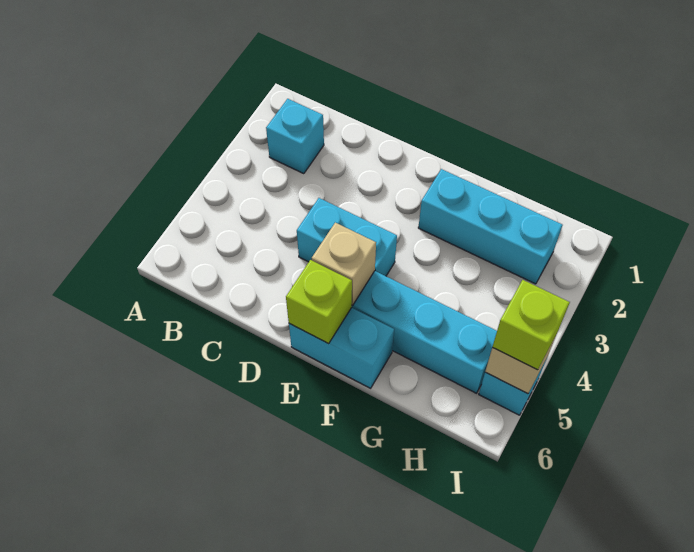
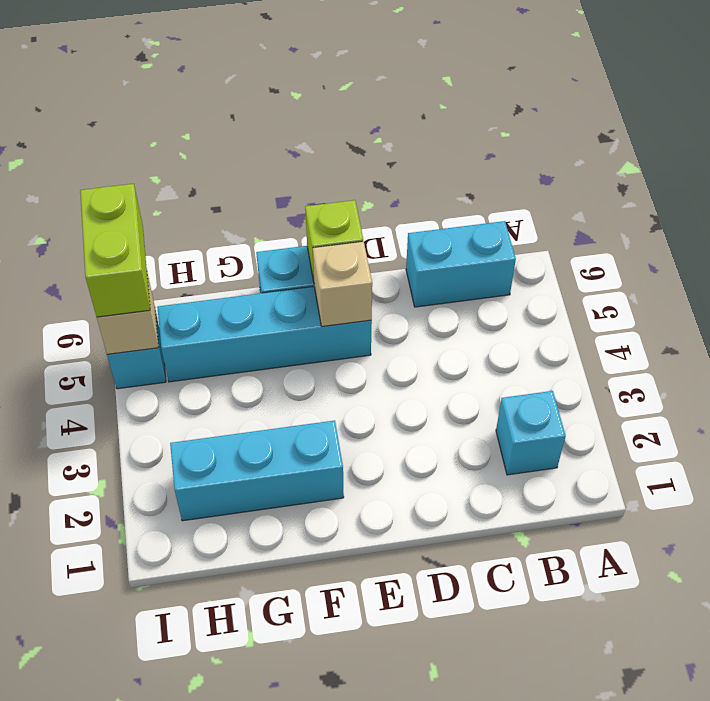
cyan 1x2 brick [297,198,397,276] -> cyan 1x2 brick moved to [406,221,516,307]
lime 1x1 brick [492,280,570,370] -> lime 1x2 brick [80,184,150,317]

